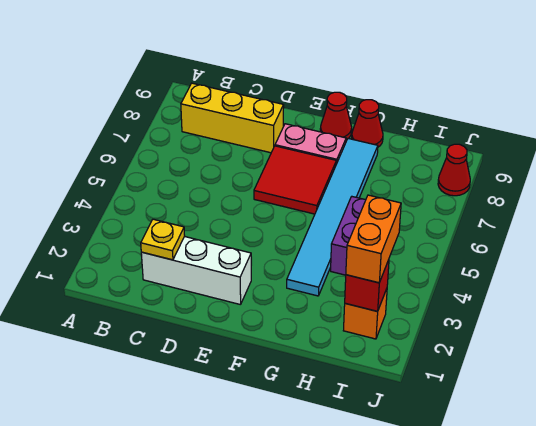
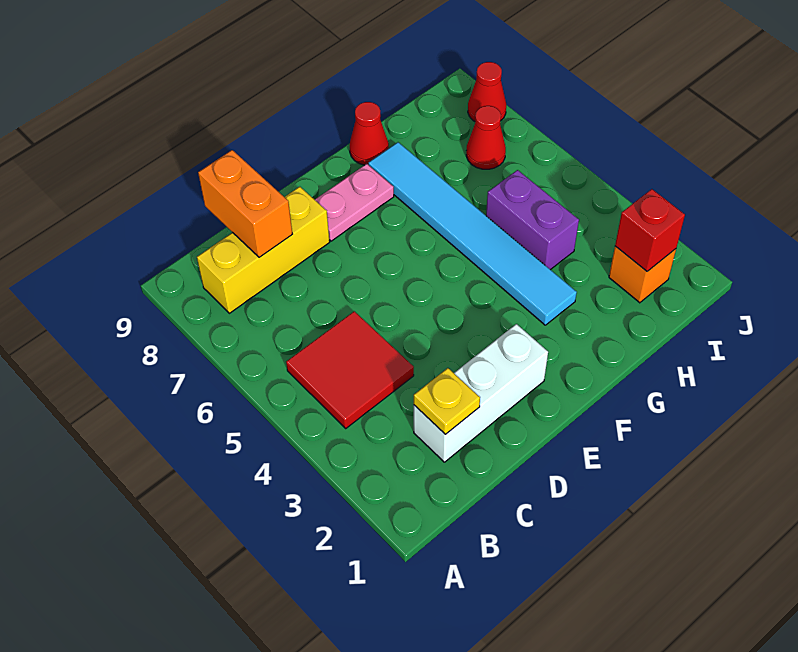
red 2x2 tile [254,146,336,214] -> red 2x2 tile moved to [286,311,414,428]
red 1x1 cone [320,92,352,140] -> red 1x1 cone moved to [466,106,506,169]
orange 1x2 brick [346,195,401,283] -> orange 1x2 brick moved to [198,150,292,257]

